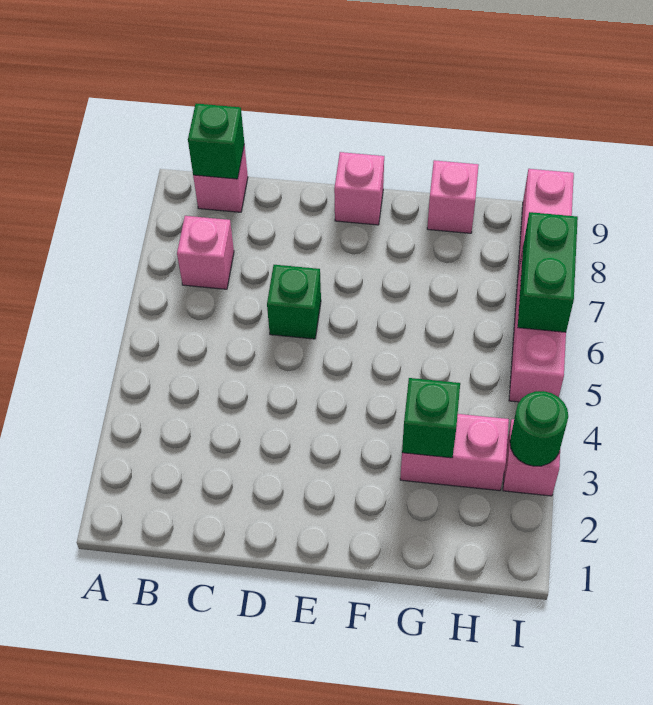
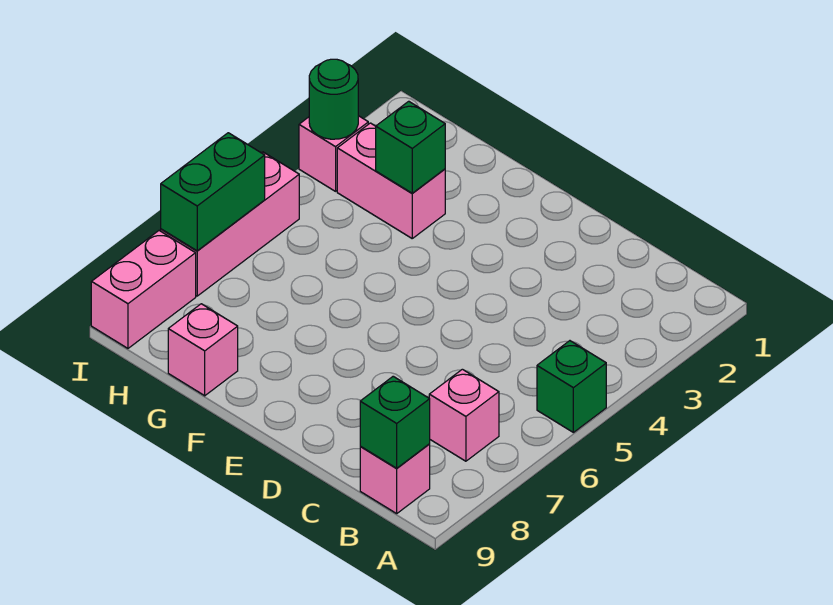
green 1x1 brick [267,265,321,339] -> green 1x1 brick moved to [537,341,606,432]
pink 1x1 brick [334,152,384,225] -> none

